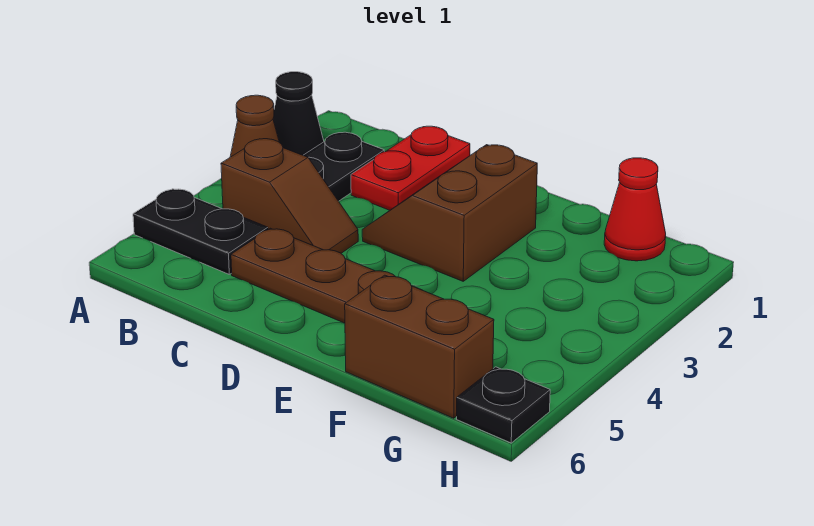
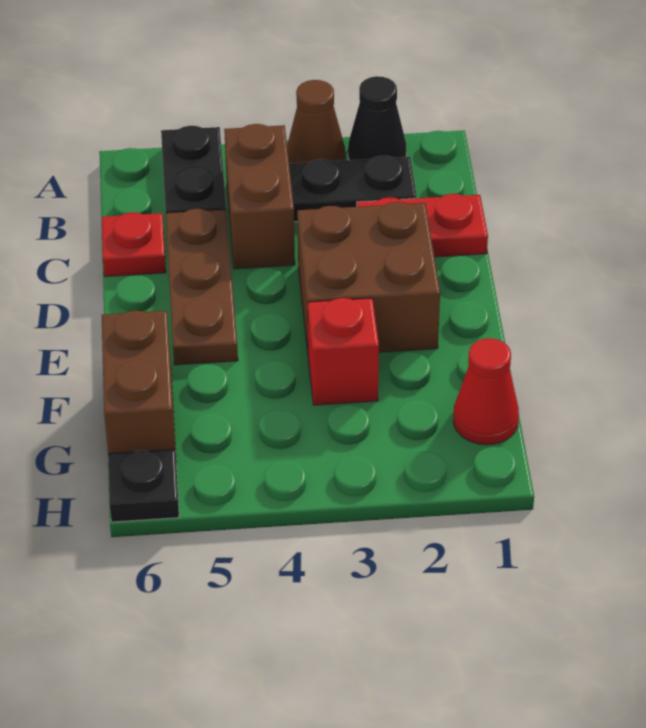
brown 1x2 slope [221,139,358,253] -> brown 1x2 brick [224,124,295,269]
none -> red 1x1 plate [102,212,166,277]
brown 2x2 slope [362,145,537,281] -> brown 2x2 brick [297,202,440,352]
none -> red 1x1 brick [308,298,379,405]

